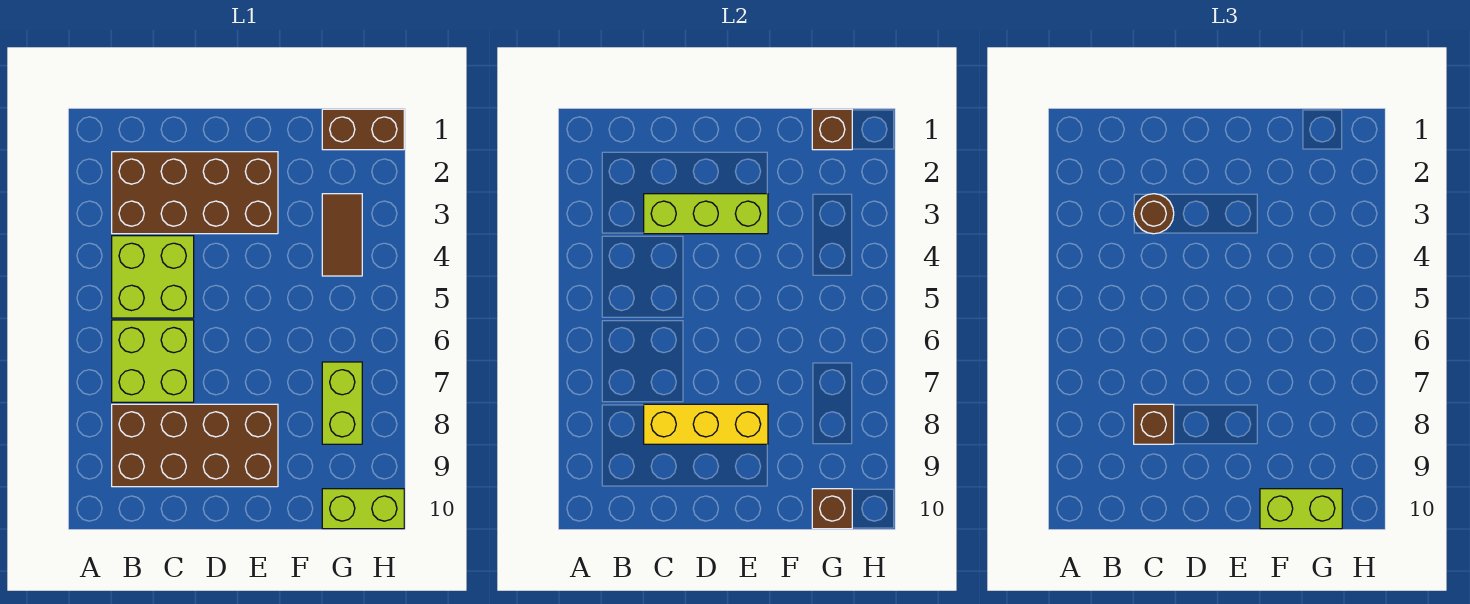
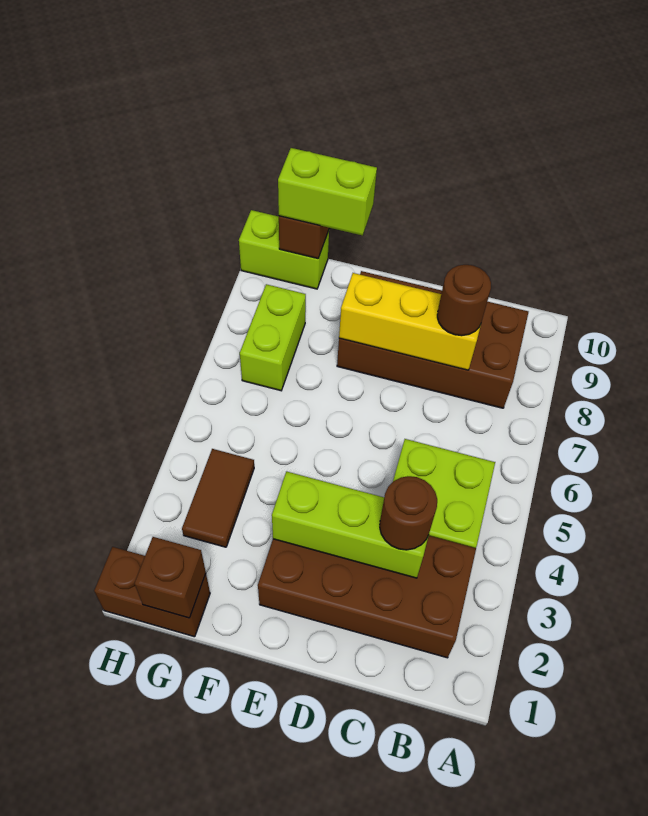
lime 2x2 brick [112,320,194,402] -> none
brown 1x1 brick [1134,404,1174,444] -> brown 1x1 round brick [437,265,491,336]

